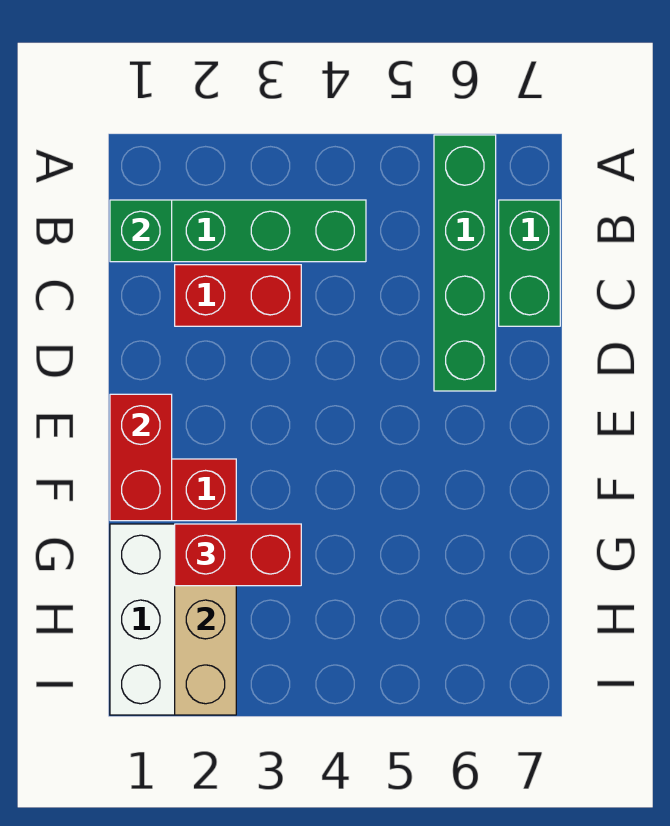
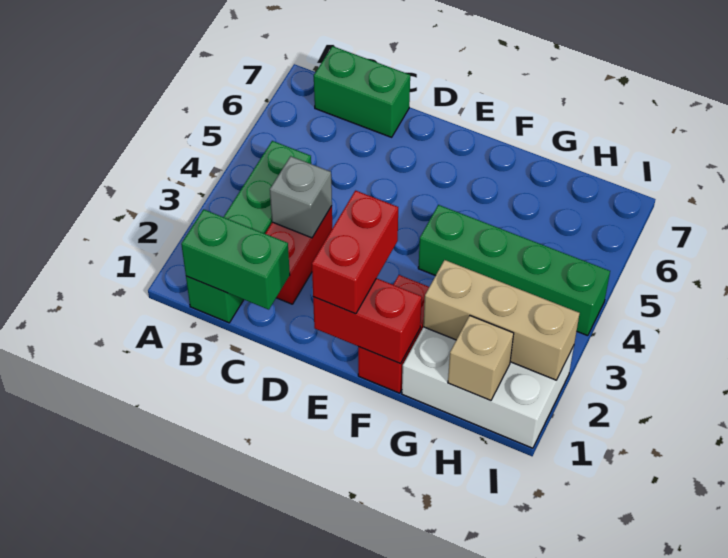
green 1x4 brick [434,135,496,391] -> green 1x4 brick moved to [418,205,610,336]
green 1x1 brick [110,200,172,262] -> green 1x2 brick [181,209,290,310]
none -> grey 1x1 brick [270,156,332,238]
red 1x2 brick [175,524,301,586] -> red 1x2 brick moved to [312,191,398,314]
none -> tan 1x1 brick [448,316,514,401]

